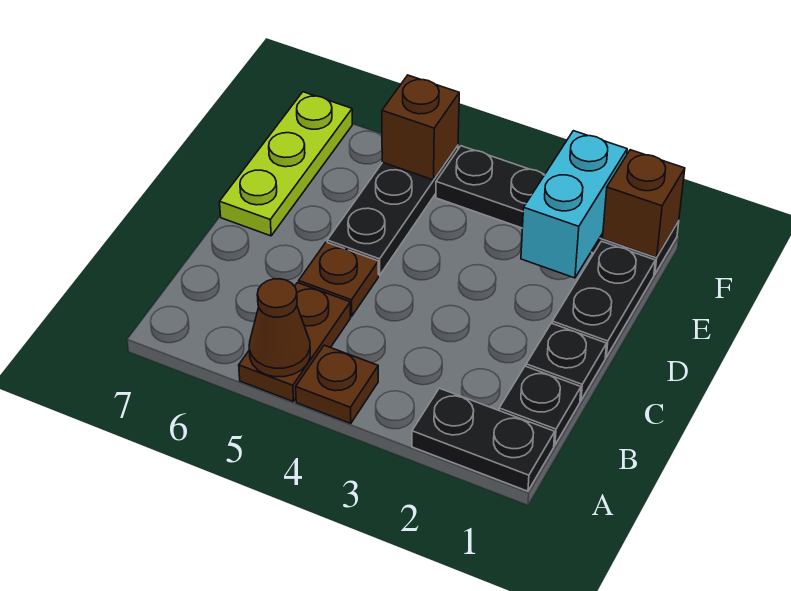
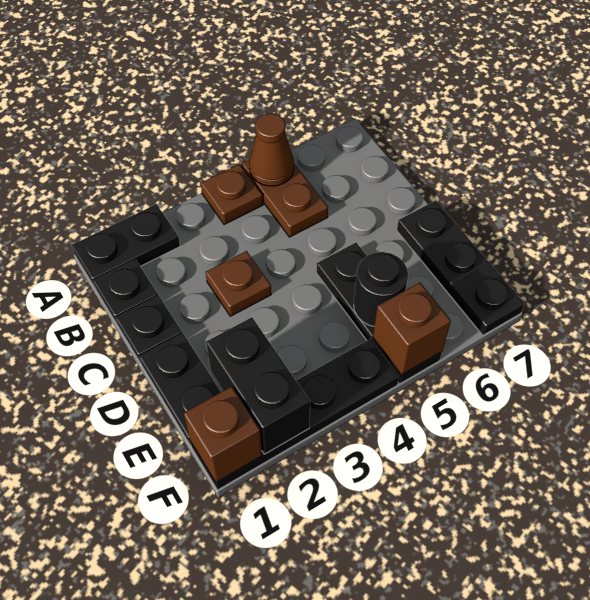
brown 1x1 plate [299,242,378,316] -> brown 1x1 plate moved to [206,251,271,316]
lime 1x3 plate [220,92,352,236] -> black 1x3 plate [397,200,525,335]
cyan 1x2 brick [521,131,627,278] -> black 1x2 brick [206,317,310,454]
none -> black 1x1 round brick [354,252,408,326]

